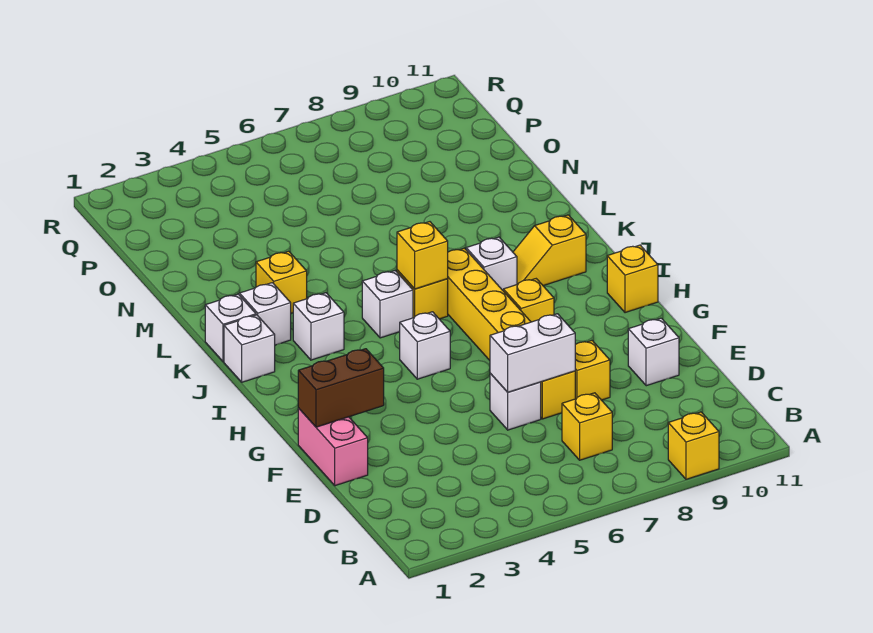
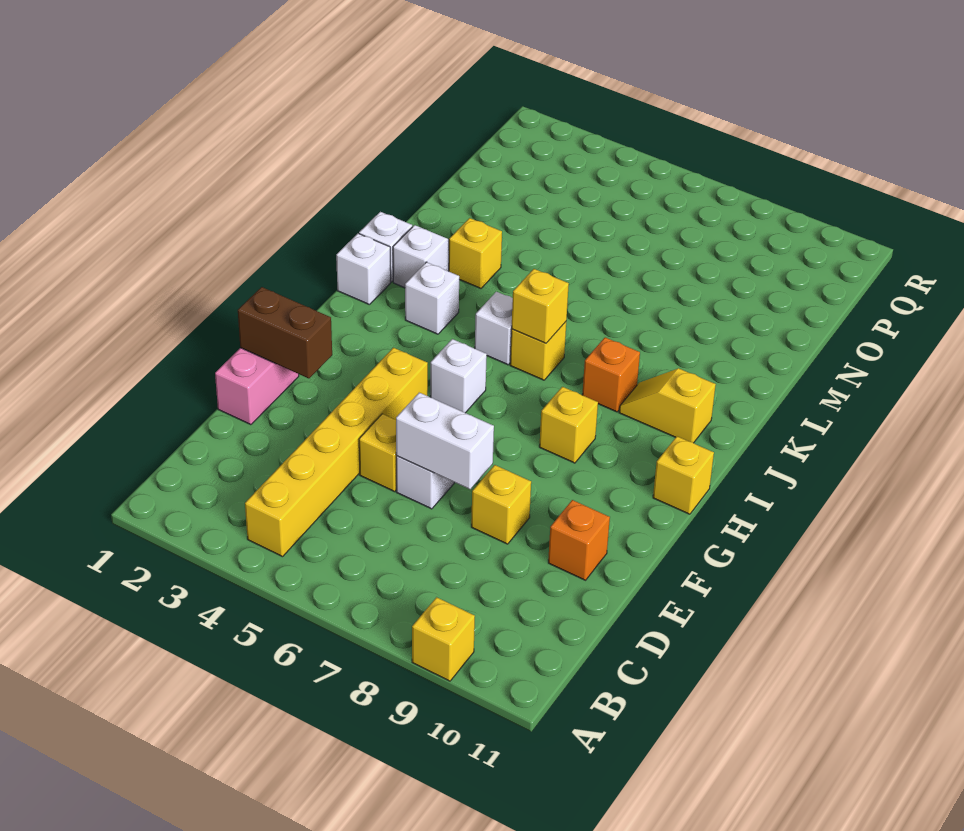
yellow 1x1 brick [562,393,612,460] -> yellow 1x1 brick moved to [359,414,396,491]
yellow 1x6 brick [448,248,575,419] -> yellow 1x6 brick moved to [245,348,428,557]
white 1x1 brick [628,318,679,386] -> orange 1x1 brick [548,500,610,580]
white 1x1 brick [466,237,517,290] -> orange 1x1 brick [582,338,640,412]

